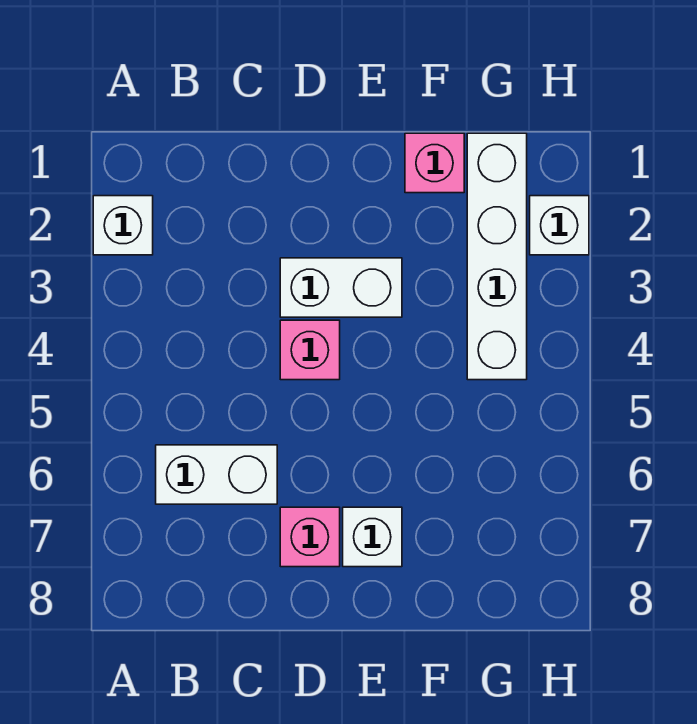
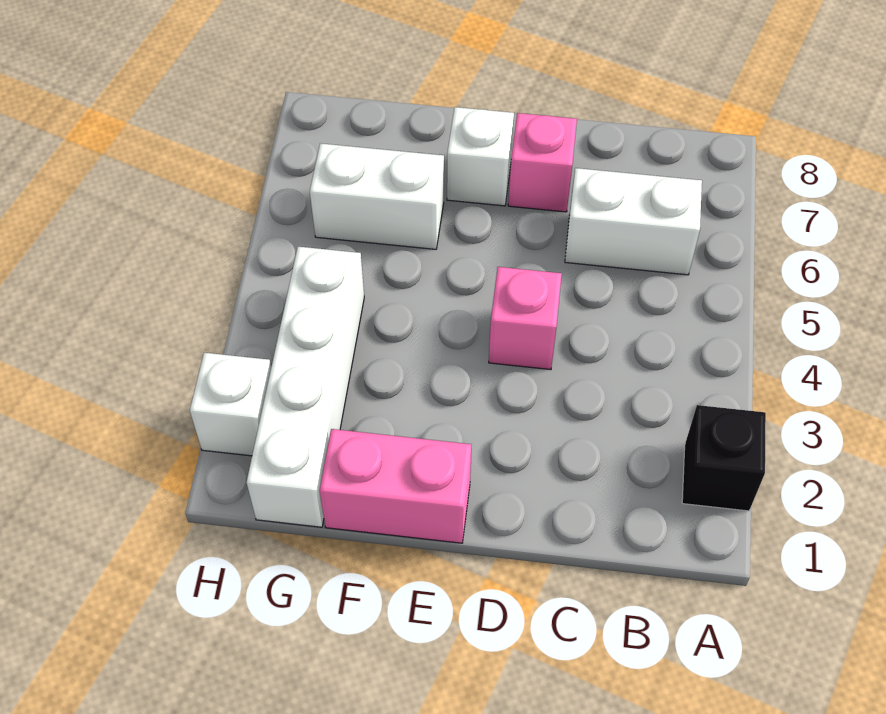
white 1x1 brick [93,196,153,255] -> black 1x1 brick [682,405,766,511]
white 1x2 brick [280,258,402,317] -> white 1x2 brick moved to [310,143,444,249]
pink 1x1 brick [405,133,464,193] -> pink 1x2 brick [320,429,471,543]

